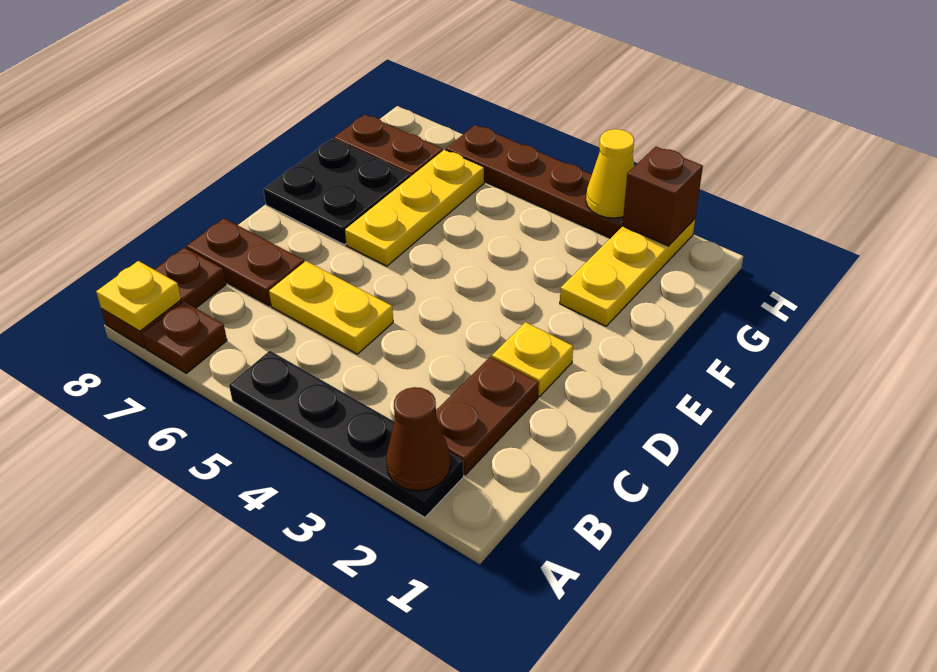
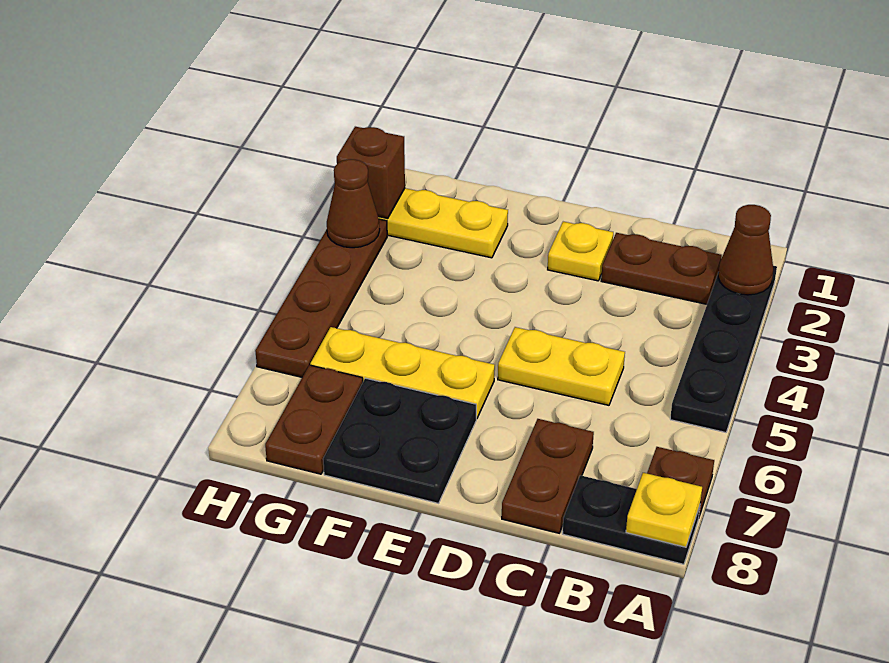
brown 1x2 plate [101,248,226,348] -> black 1x2 plate [563,475,700,564]
yellow 1x2 plate [269,261,393,354] -> yellow 1x2 plate turned to [498,327,625,405]
yellow 1x1 cone [586,129,634,218] -> brown 1x1 cone [327,159,380,248]

